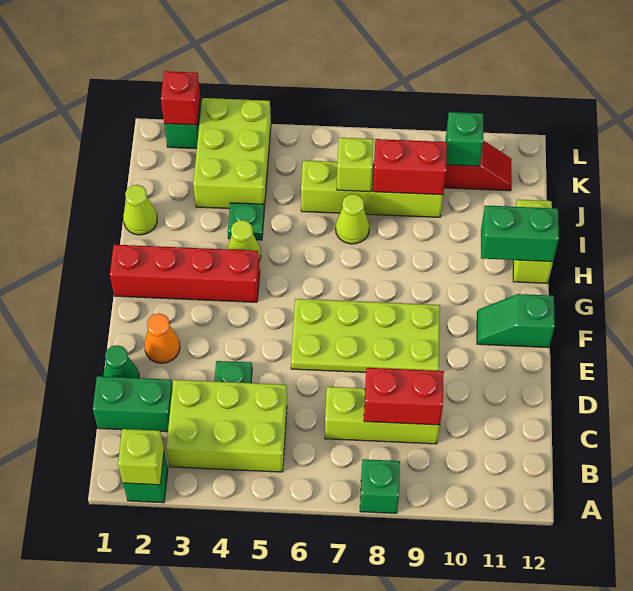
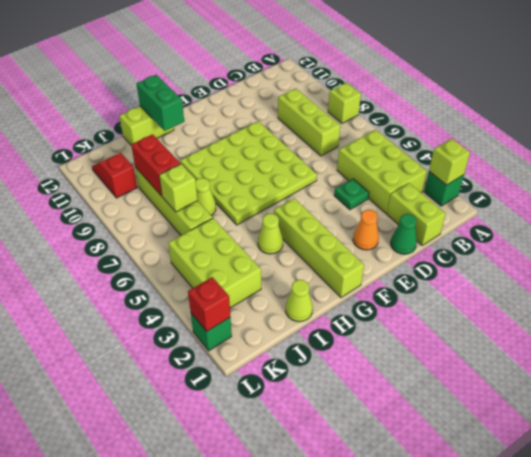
green 1x1 brick [360,459,400,513] -> lime 1x1 brick [328,83,361,123]
green 1x2 brick [93,376,173,432] -> lime 1x2 brick [387,183,446,245]
red 1x2 brick [364,368,444,425] -> none
lime 2x4 plate [291,299,440,372] -> lime 4x4 plate [180,121,317,225]
green 1x2 slope [477,294,555,348] -> none
red 1x4 brick [110,245,260,302] -> lime 1x4 brick [274,198,364,298]
green 1x1 plate [228,203,264,240] -> none
lime 2x3 brick [193,98,271,209] -> lime 2x3 brick turned to [168,218,261,308]
green 1x1 brick [446,112,483,166] -> none

